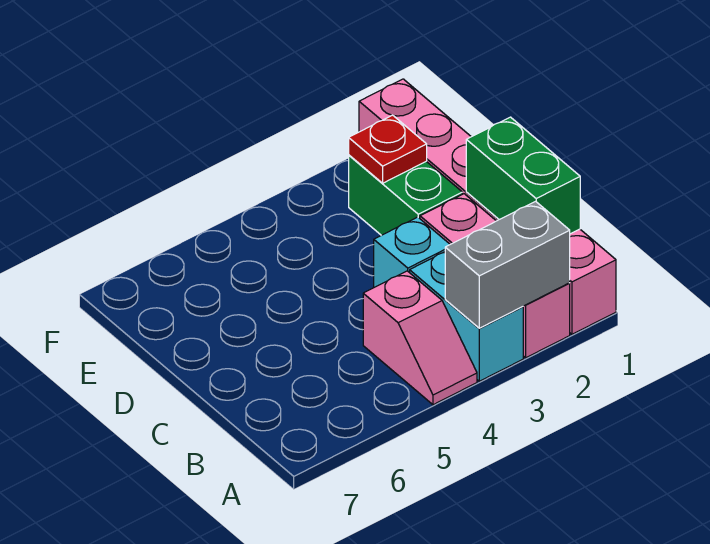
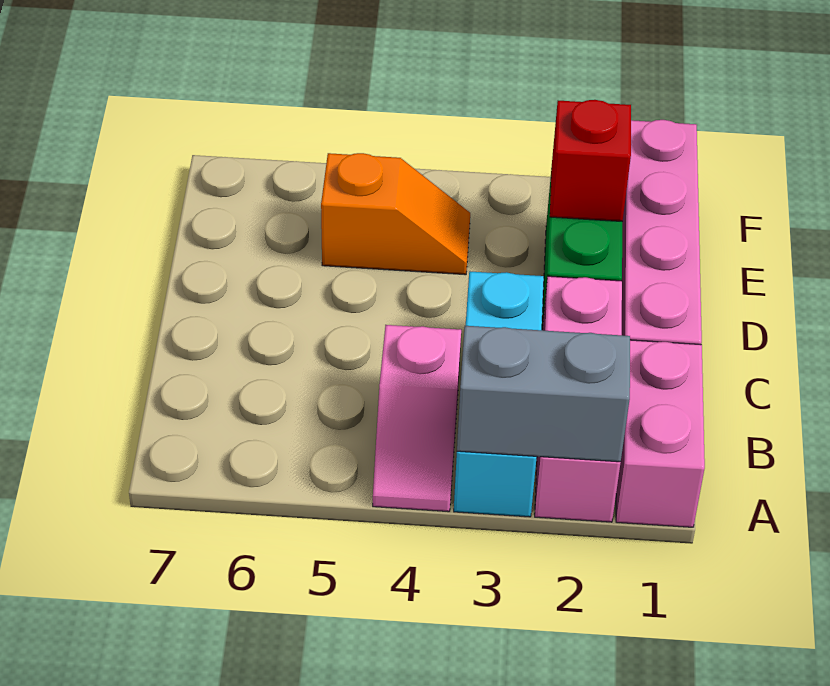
green 1x2 brick [466,117,580,234] -> none
red 1x1 plate [349,115,427,183] -> red 1x1 brick [550,100,631,222]
none -> orange 1x2 slope [321,153,470,275]

